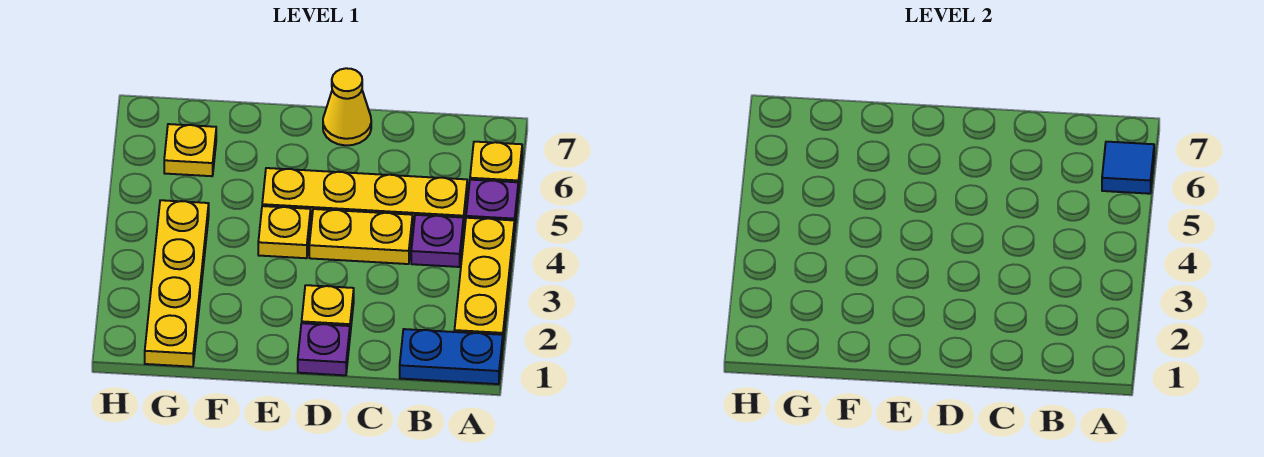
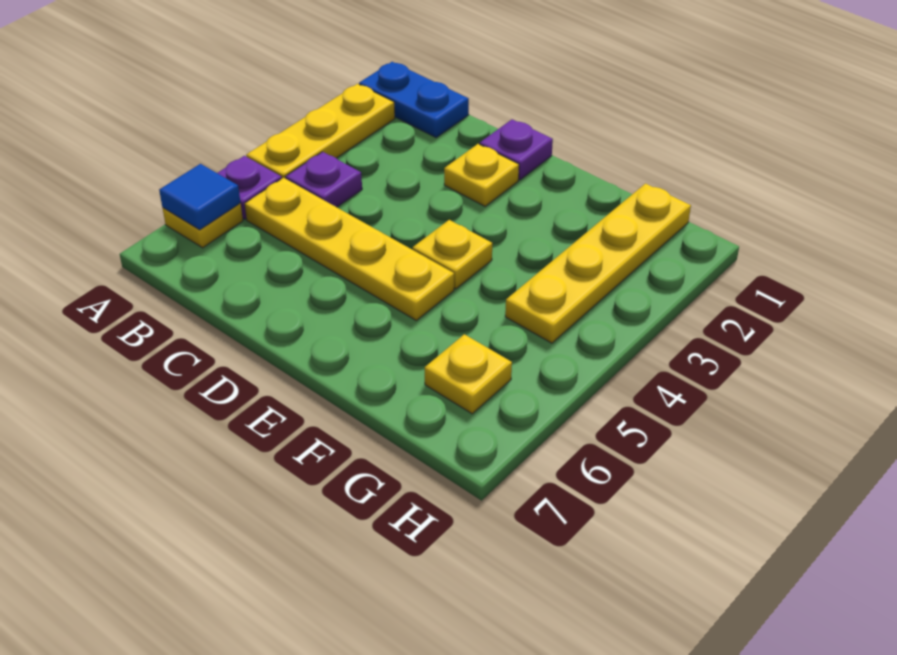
yellow 1x2 plate [309,209,413,264] -> none
yellow 1x1 cone [323,68,371,145] -> none

